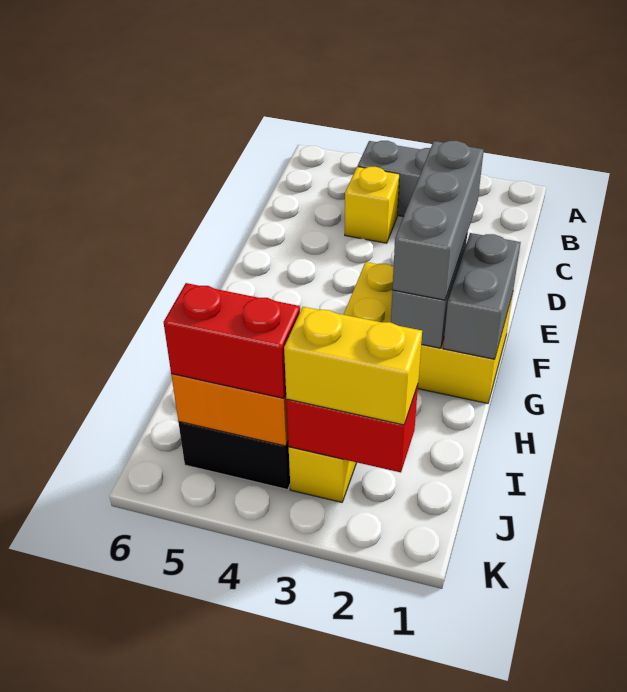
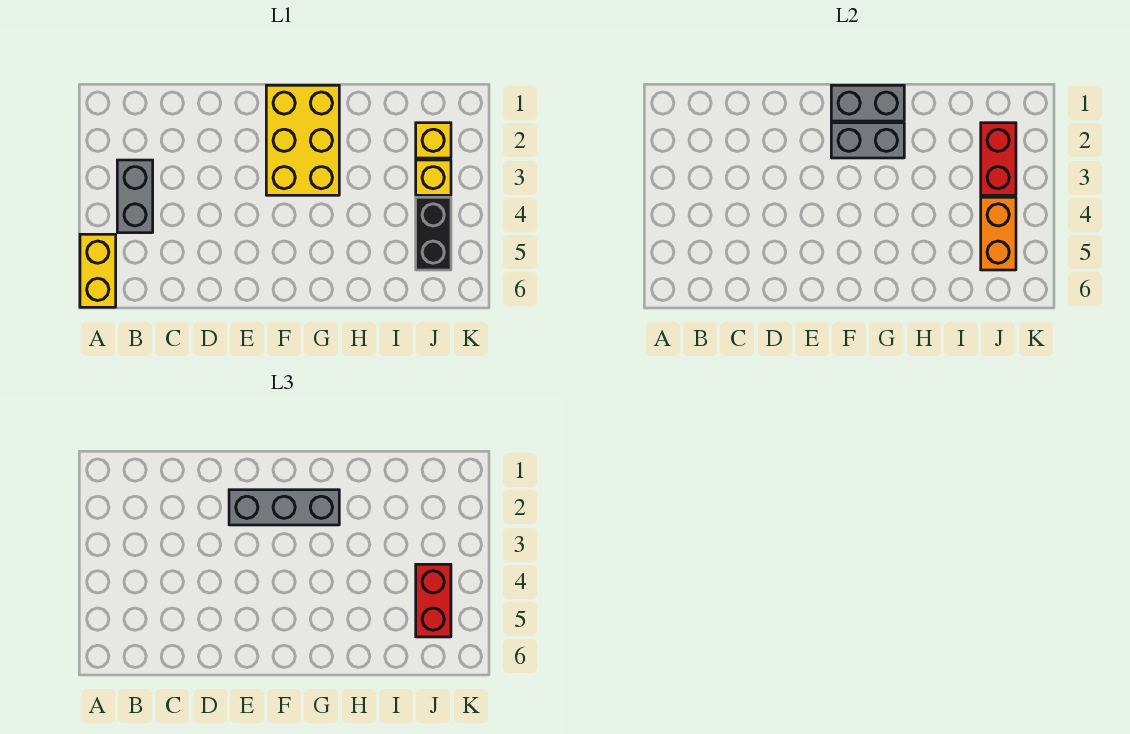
yellow 1x1 brick [345,167,400,243] -> yellow 1x1 brick moved to [416,123,451,158]
yellow 1x2 brick [284,307,422,425] -> yellow 1x2 brick moved to [80,234,116,307]

